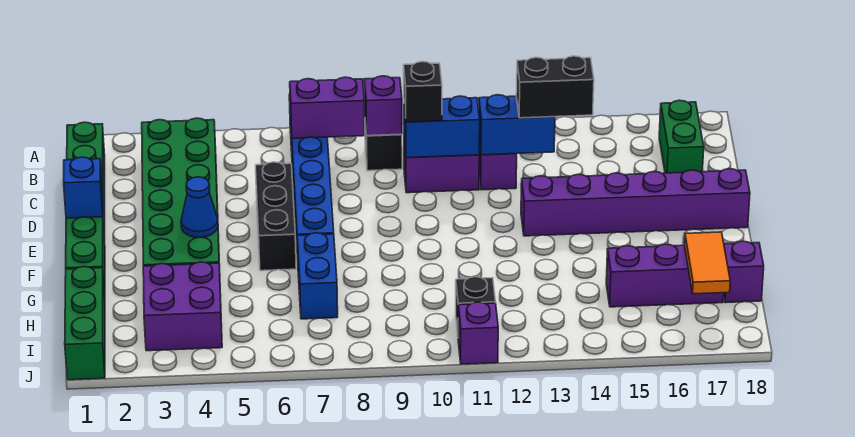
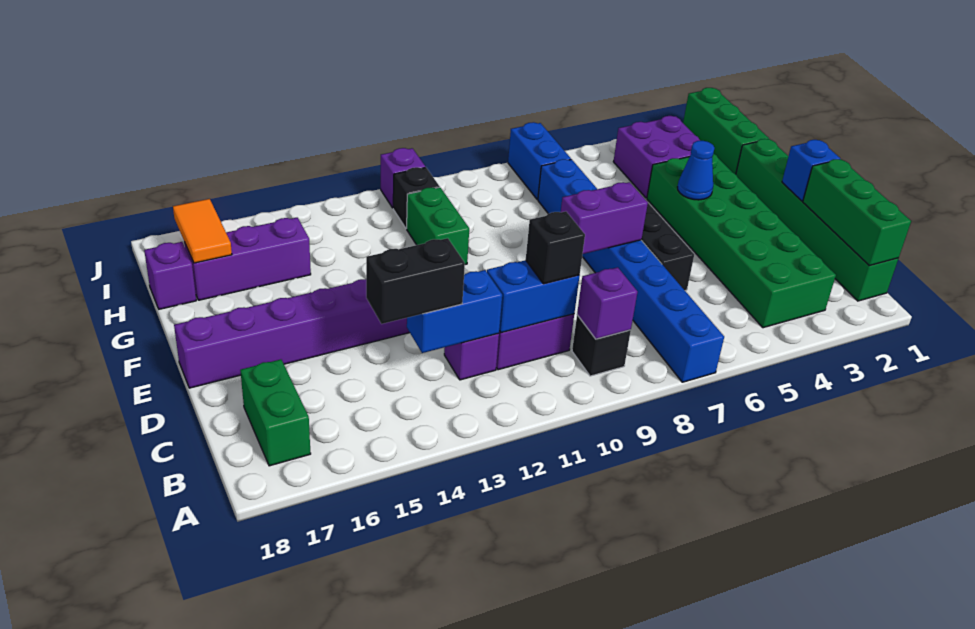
none -> green 1x3 brick [803,159,911,266]
purple 1x2 brick [290,77,365,138] -> purple 1x2 brick moved to [561,182,648,254]
none -> green 1x2 brick [407,187,469,265]
none -> blue 1x2 brick [508,122,571,200]

